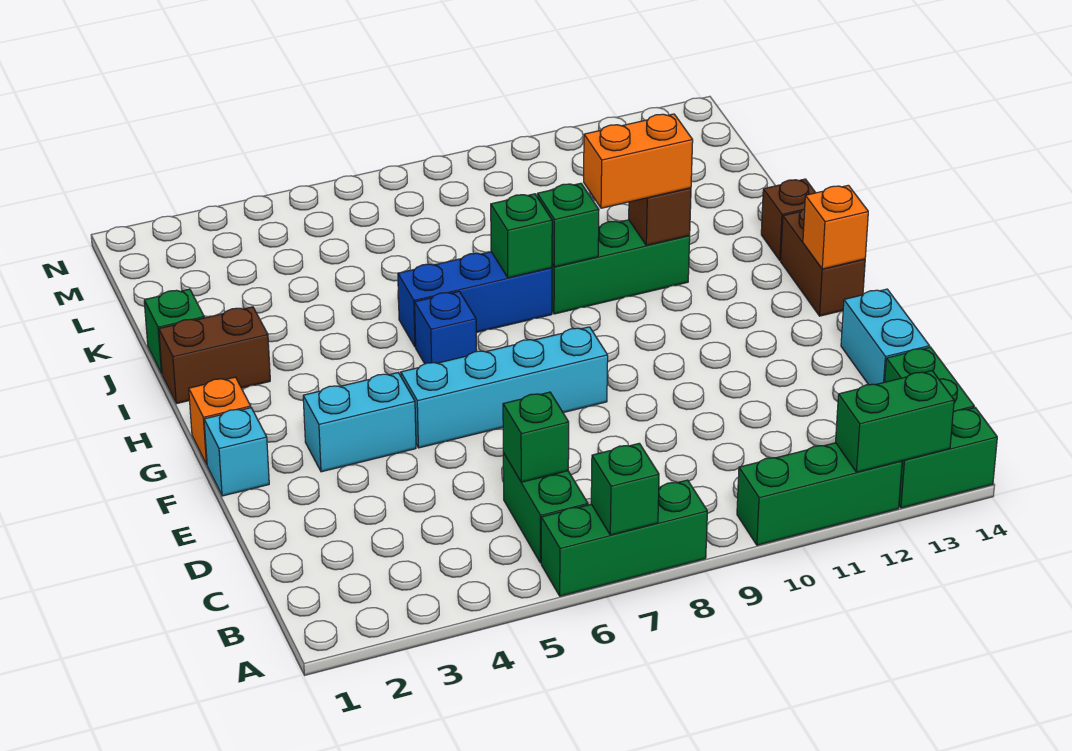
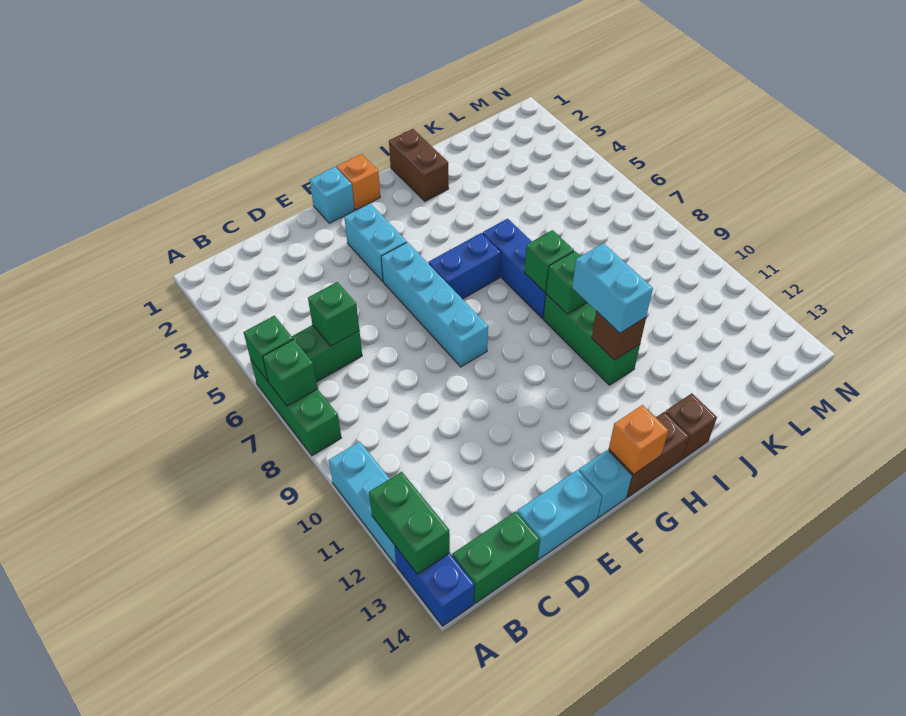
green 1x3 brick [737,443,902,545] -> cyan 1x3 brick [329,441,397,565]
green 1x2 brick [899,408,997,508] -> blue 1x2 brick [395,546,475,626]
none -> cyan 1x1 brick [579,450,632,518]
blue 1x1 brick [415,291,477,364] -> blue 1x2 brick [428,233,501,299]
orange 1x2 brick [584,114,693,208] -> cyan 1x2 brick [572,243,653,333]
green 1x1 brick [144,289,204,374] -> green 1x1 brick moved to [244,316,293,381]

